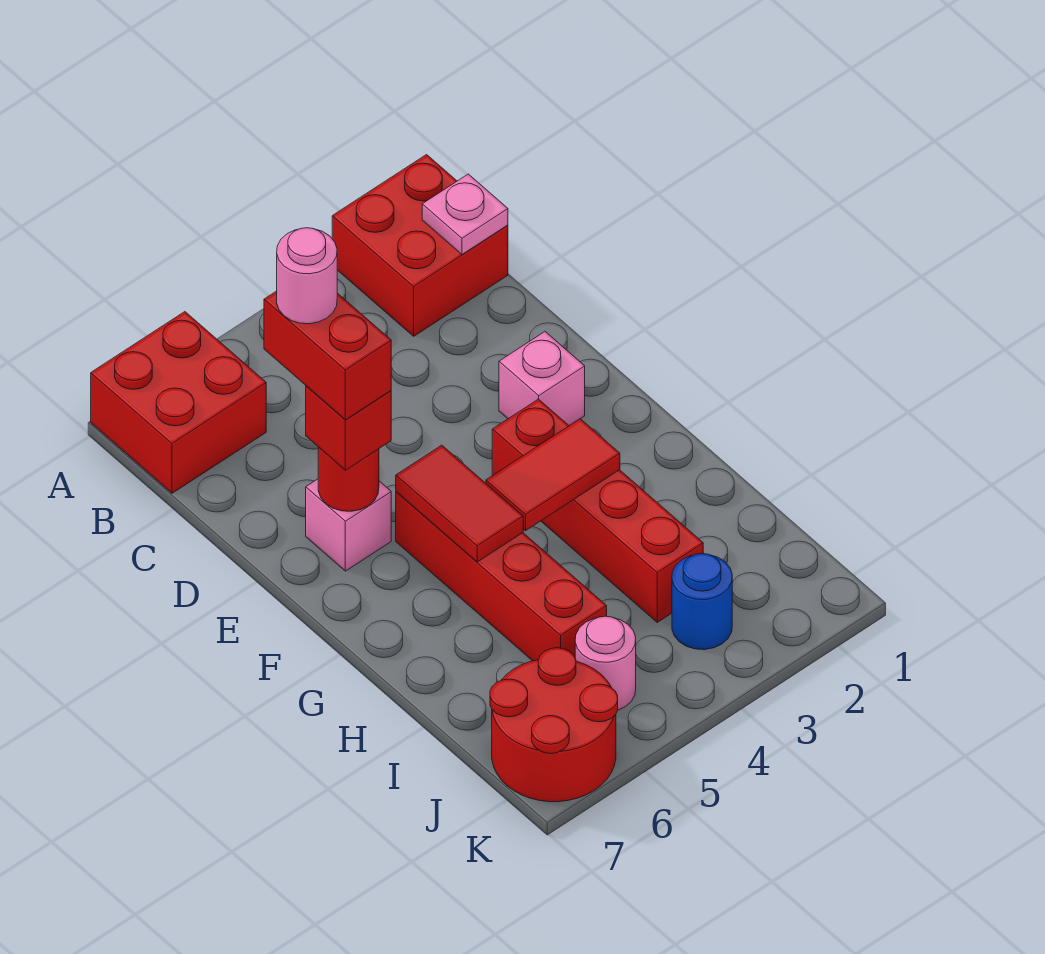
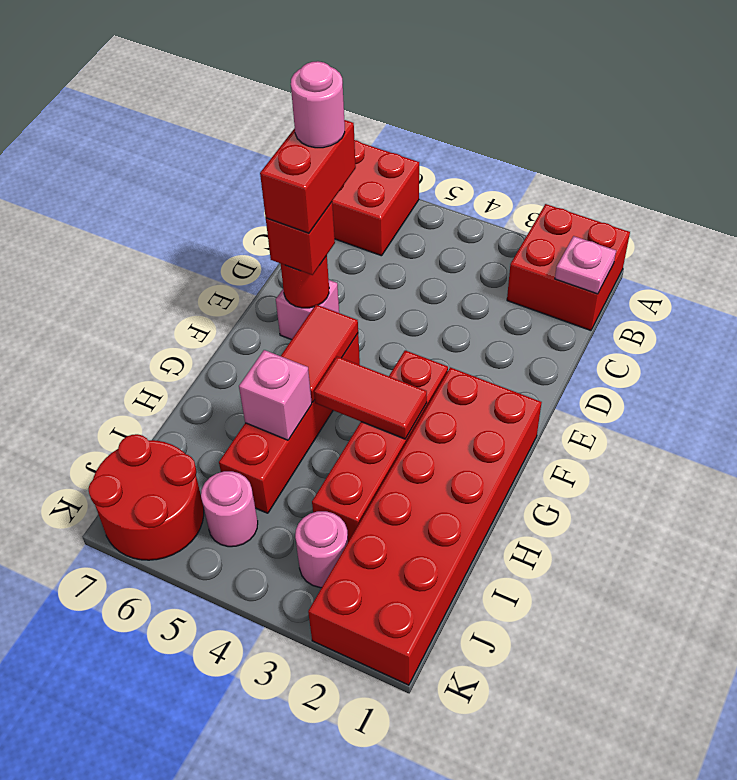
pink 1x1 brick [499,332,585,426] -> pink 1x1 brick moved to [239,350,312,440]
none -> red 2x6 brick [308,367,542,685]
blue 1x1 round brick [672,554,732,650] -> pink 1x1 round brick [295,511,348,588]

